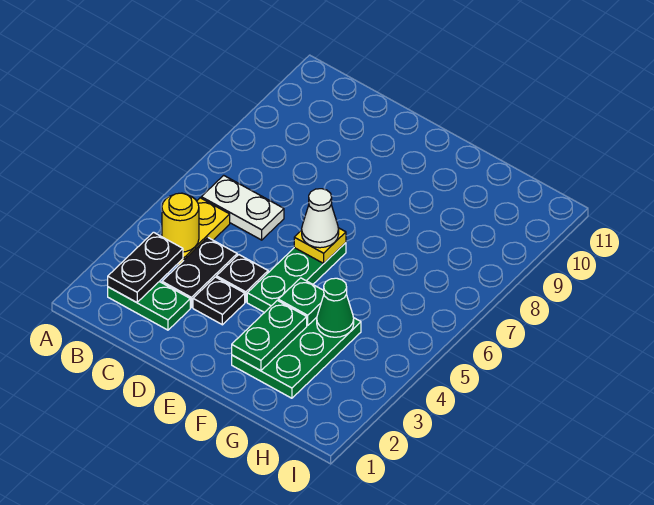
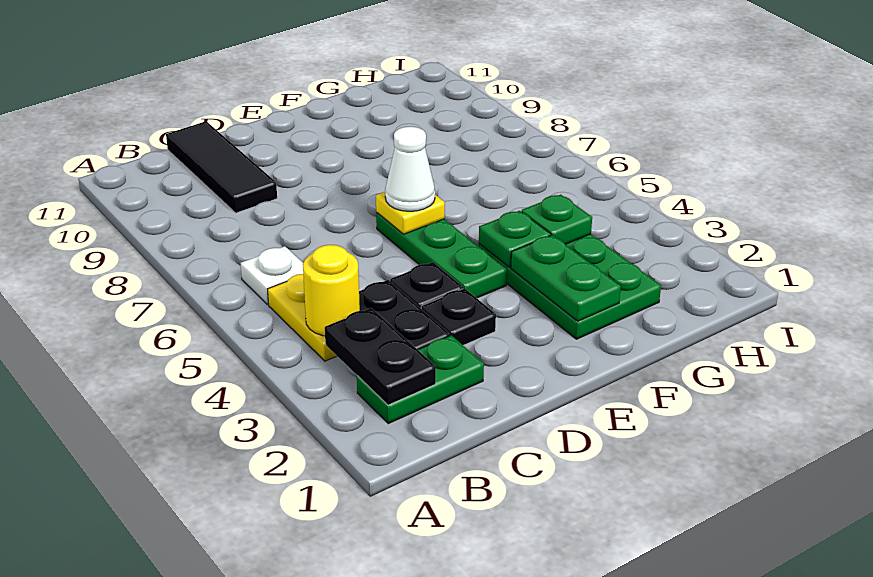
white 1x2 plate [201,175,284,240] -> white 1x1 plate [241,246,303,305]
none -> black 1x3 tile [166,121,277,213]
green 1x1 cone [317,278,354,337] -> green 1x1 plate [522,195,592,244]

